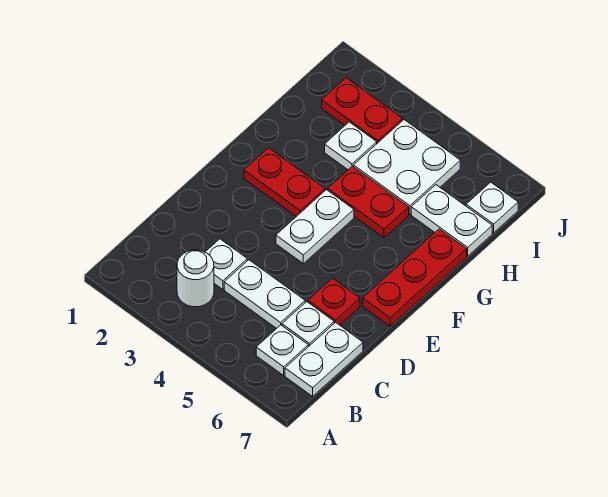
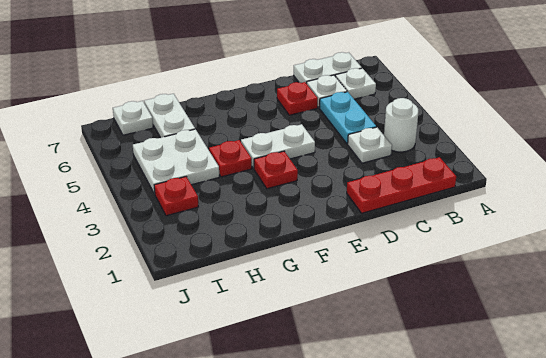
white 1x2 plate [224,260,305,329] -> cyan 1x2 plate [320,92,376,144]
red 1x3 plate [363,229,467,326] -> red 1x3 plate moved to [347,157,456,213]
red 1x2 plate [244,148,325,217] -> red 1x1 plate [254,151,298,189]
red 1x2 plate [328,166,409,238] -> red 1x1 plate [209,140,252,177]
white 1x1 plate [325,122,377,169] -> none
red 1x2 plate [322,78,403,143] -> red 1x1 plate [154,177,199,216]

